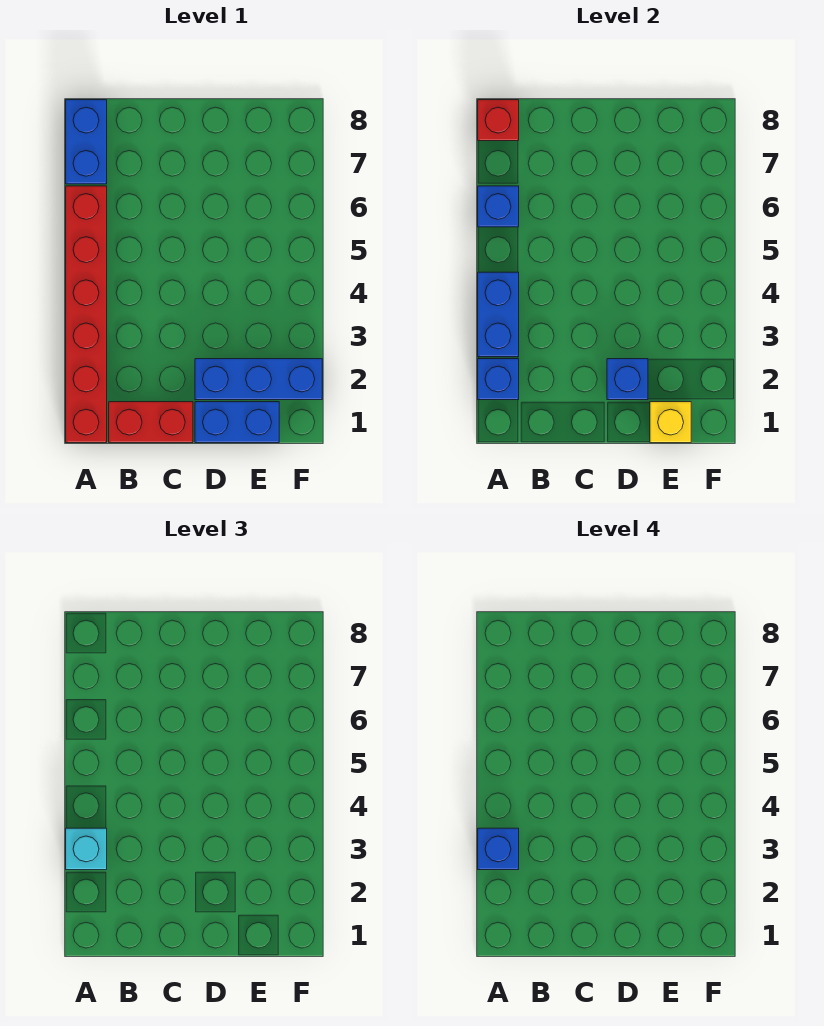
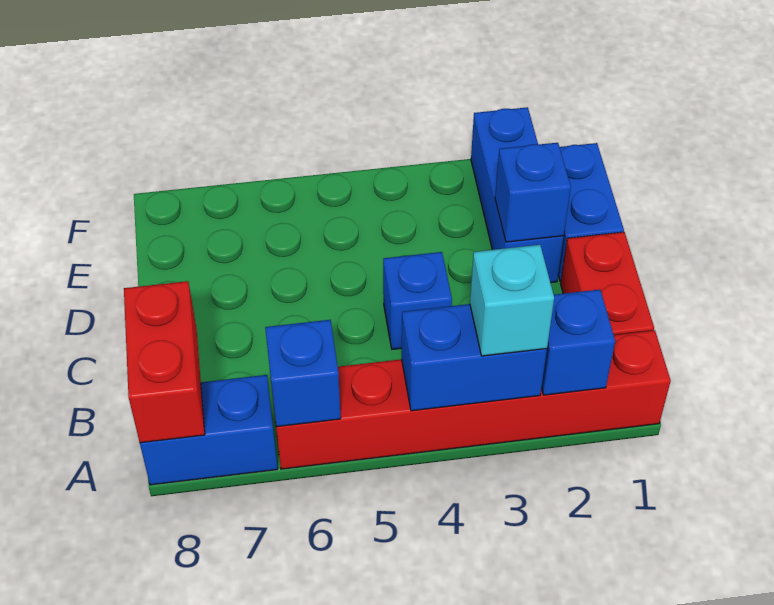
blue 1x1 brick [478,828,519,870] -> blue 1x1 brick moved to [383,252,452,349]
red 1x1 brick [478,100,519,141] -> red 1x2 brick [124,281,205,443]
yellow 1x1 brick [650,402,691,443] -> none

